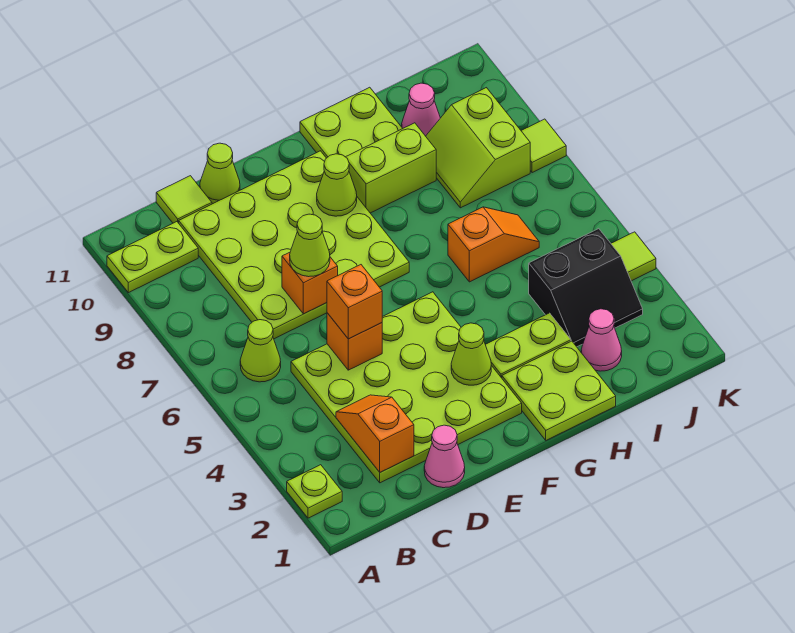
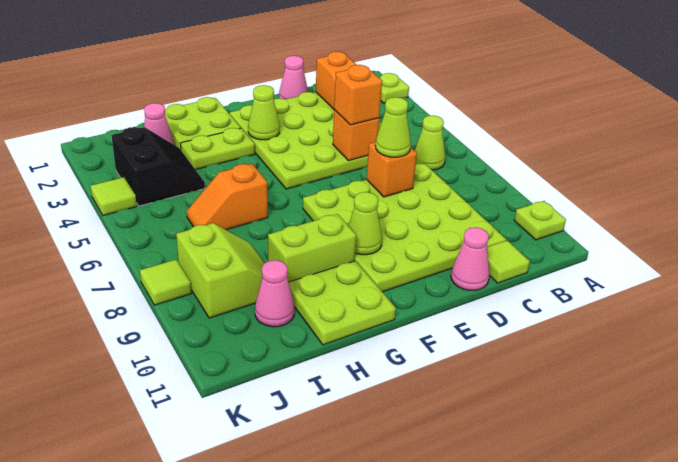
lime 1x2 plate [107,222,198,293] -> lime 1x1 plate [514,201,566,240]
lime 1x1 cone [200,143,240,204] -> pink 1x1 cone [451,227,489,290]
black 2x2 slope [529,229,643,347] -> black 2x2 slope turned to [111,127,205,206]

